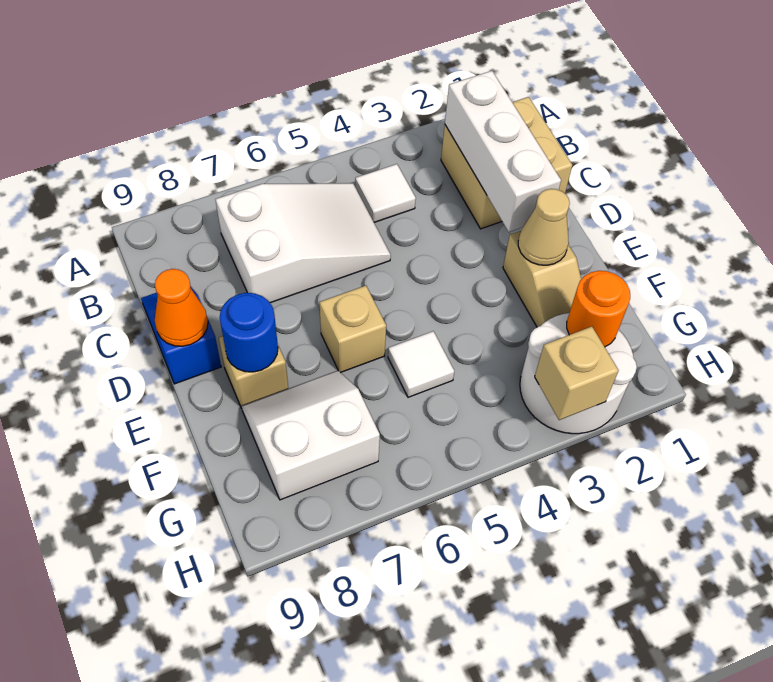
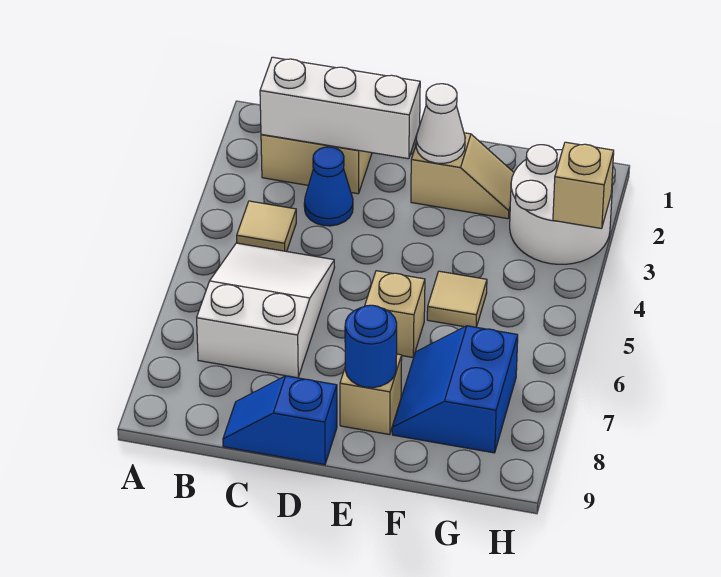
white 1x1 tile [355,164,416,222] -> tan 1x1 tile [237,201,296,251]
none -> blue 1x1 cone [304,147,353,226]
orange 1x1 cone [155,269,208,346] -> none
tan 1x1 cone [518,189,570,265] -> white 1x1 cone [416,84,465,163]
white 1x1 tile [388,331,454,397] -> tan 1x1 tile [427,271,487,327]
white 2x2 slope [242,371,380,500] -> blue 2x2 slope [392,326,518,453]
orange 1x1 round brick [567,271,630,347] -> none

